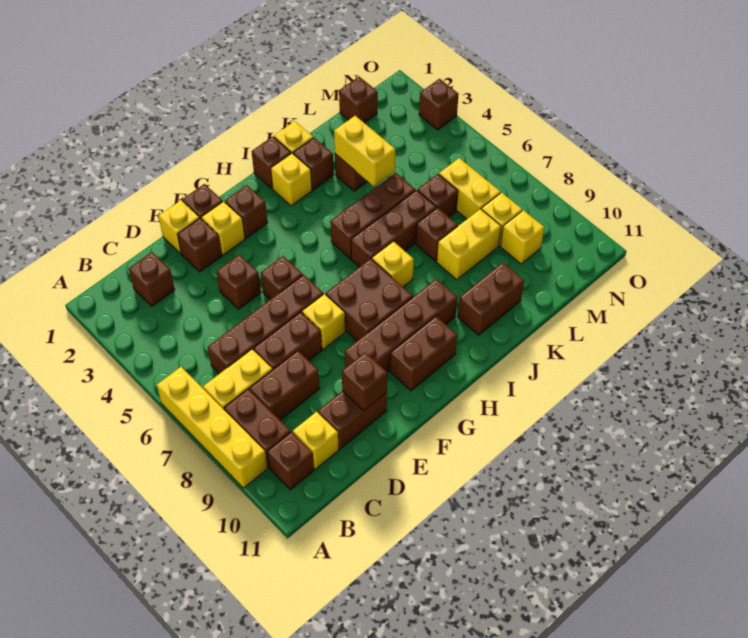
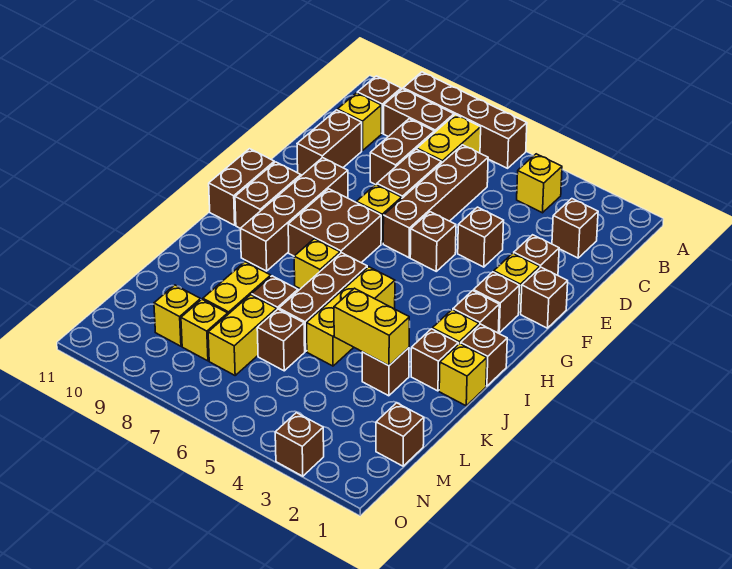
yellow 1x4 brick [157,367,267,488] -> brown 1x4 brick [403,72,527,168]
yellow 1x1 brick [159,200,199,254] -> yellow 1x1 brick moved to [517,154,562,213]
brown 1x1 brick [342,352,387,410] -> brown 1x1 brick moved to [453,291,499,333]
brown 1x3 brick [330,173,415,259] -> yellow 1x3 brick [307,267,395,366]
brown 1x2 brick [458,263,524,335] -> brown 1x2 brick moved to [209,149,274,225]
yellow 1x2 brick [439,158,500,219] -> yellow 1x2 brick turned to [208,295,277,375]

